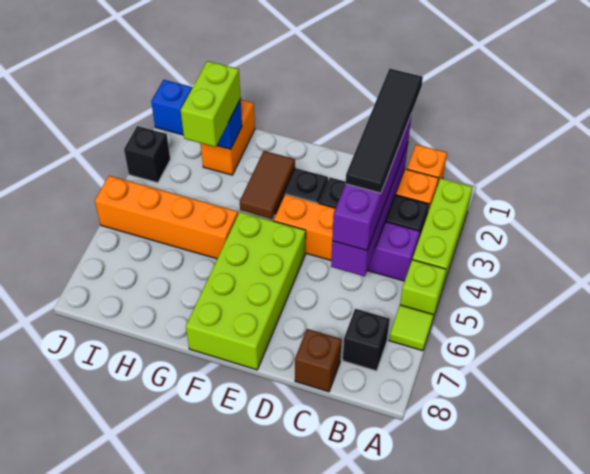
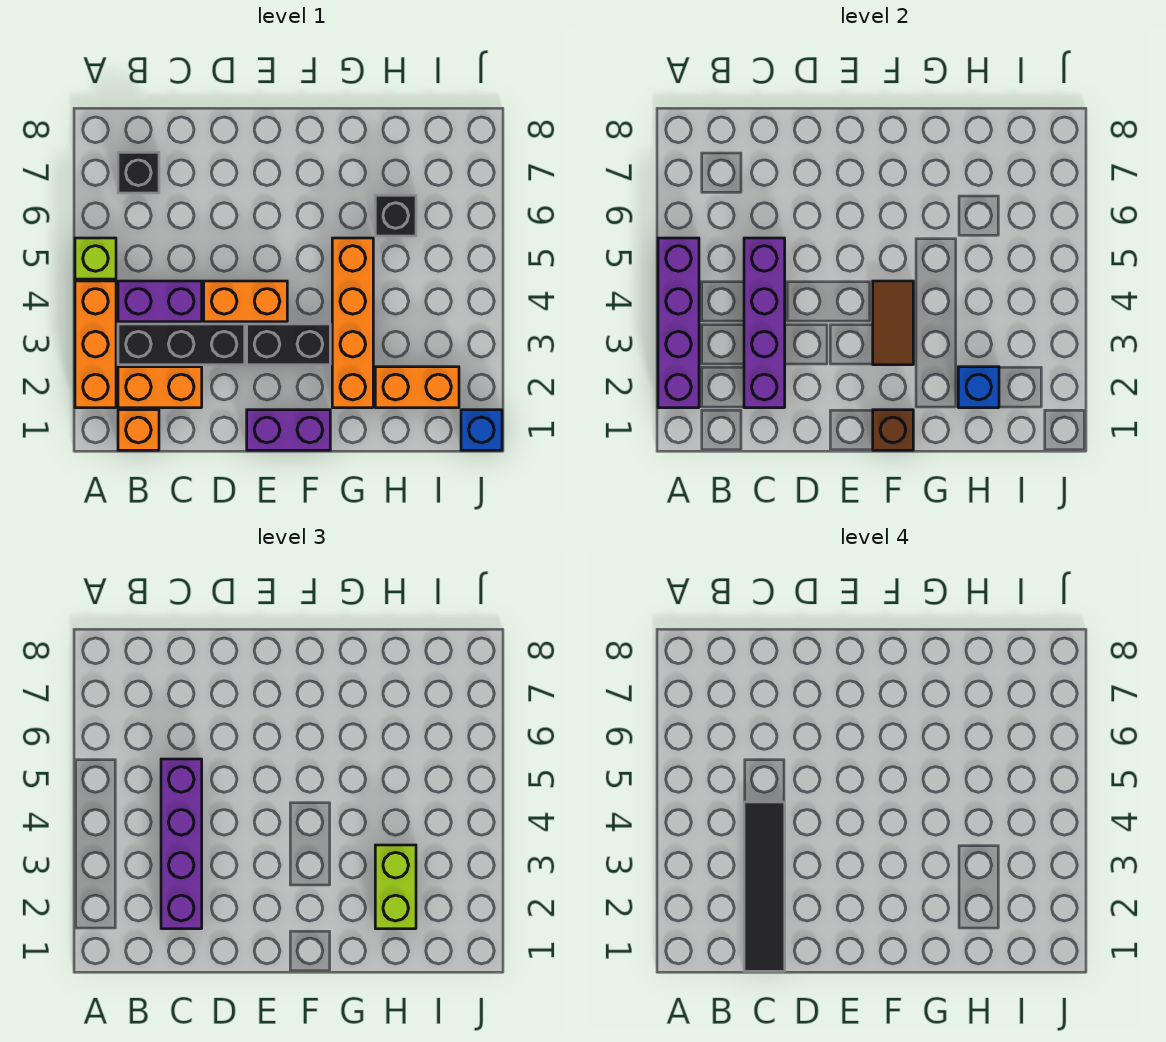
lime 1x3 brick [412,178,472,290] -> orange 1x3 brick [75,281,116,408]
none -> purple 1x4 brick [658,238,699,408]
lime 1x1 tile [389,305,434,351] -> none
brown 1x1 brick [295,329,342,392] -> brown 1x1 brick moved to [873,410,913,450]
none -> purple 1x2 brick [247,410,330,450]
lime 2x4 brick [186,212,306,370] -> none
orange 1x4 brick [95,176,238,259] -> orange 1x4 brick turned to [332,238,373,408]
orange 1x2 brick [201,100,255,175] -> orange 1x2 brick turned to [375,367,459,408]
black 1x1 brick [124,126,170,183] -> black 1x1 brick moved to [375,195,416,236]

